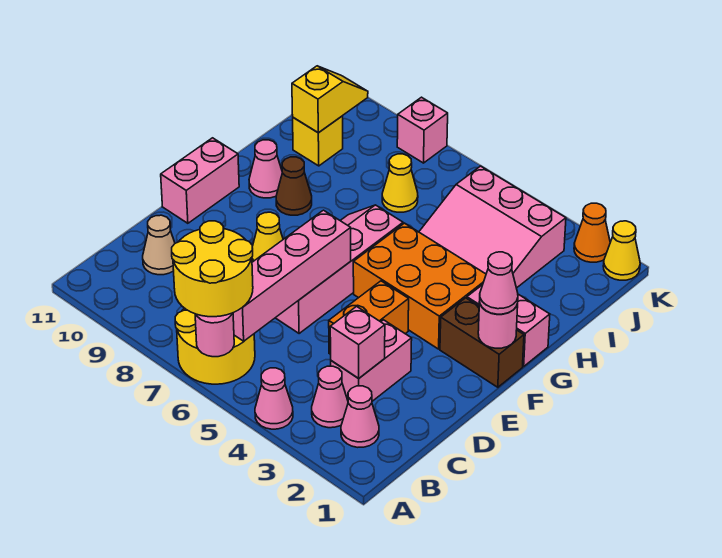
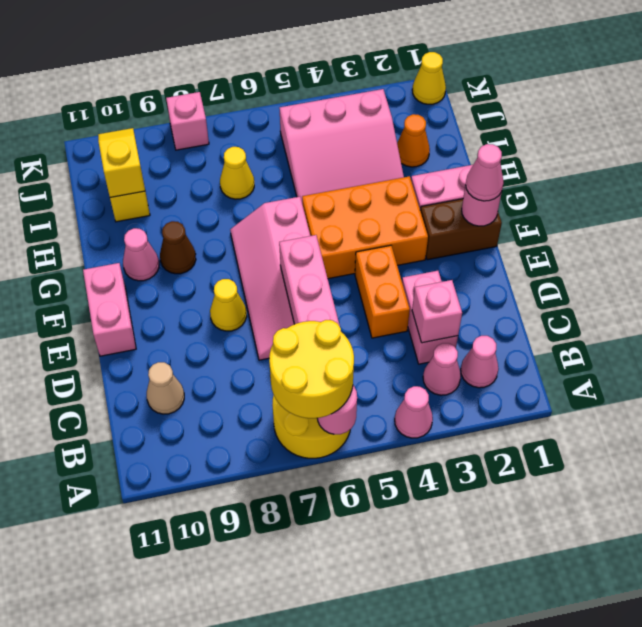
orange 1x1 cone [574,203,610,262] -> orange 1x1 cone moved to [397,114,430,167]

